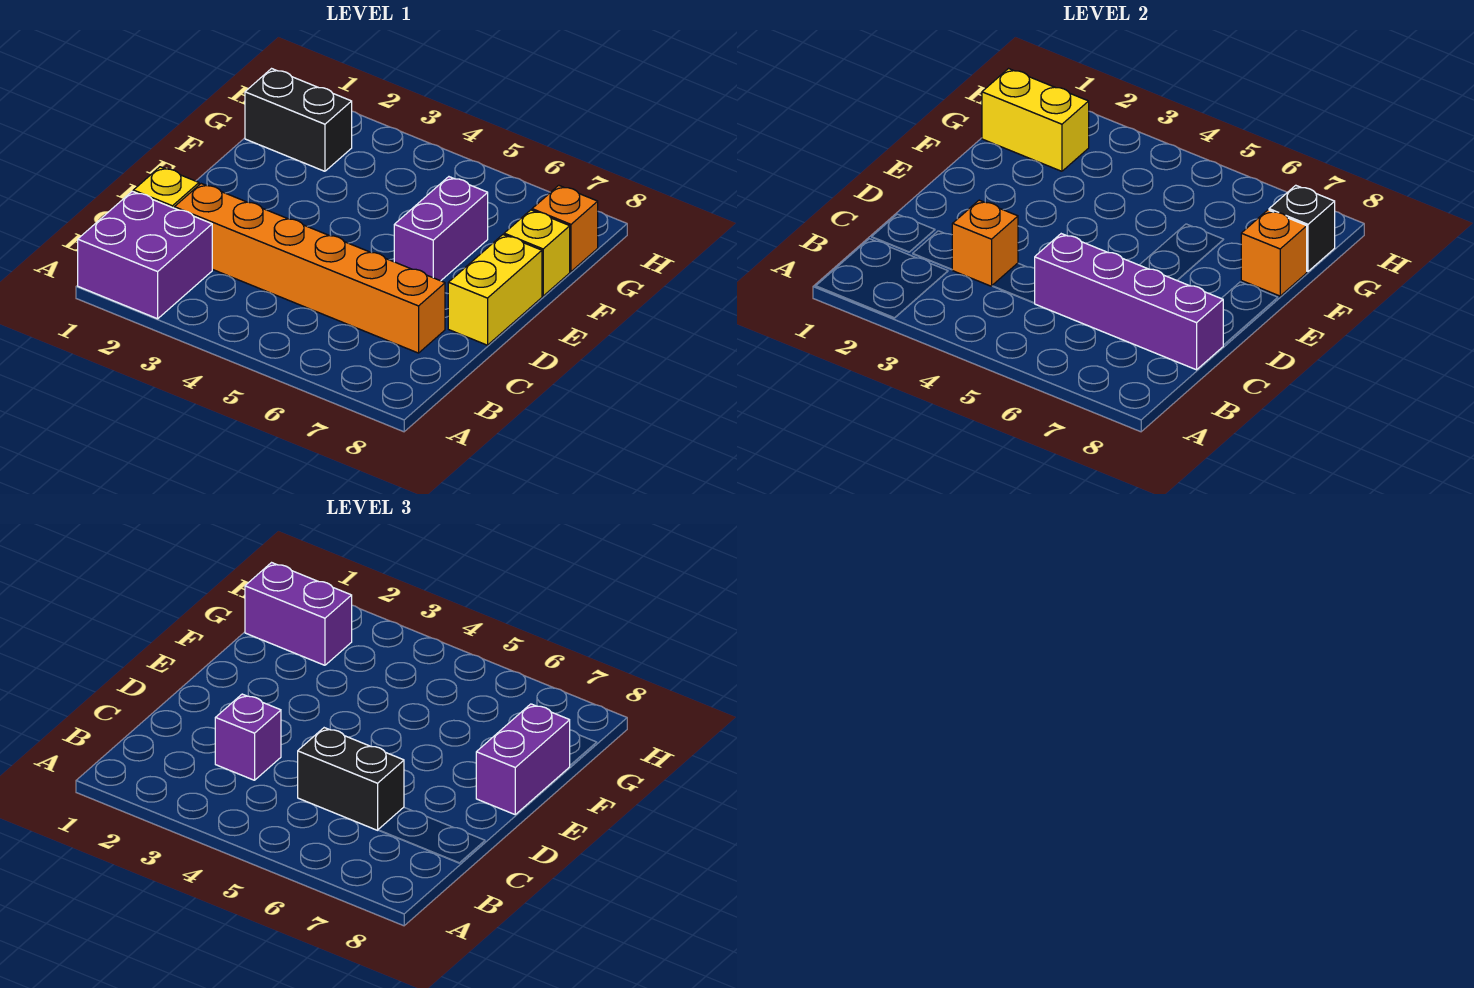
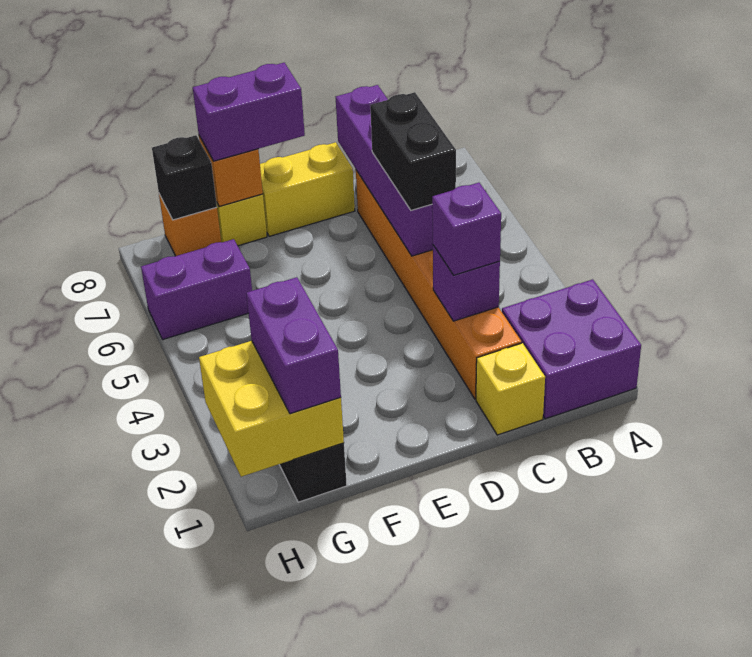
orange 1x1 brick [952,200,1018,286] -> purple 1x1 brick [433,245,500,321]
purple 1x2 brick [394,177,488,281] -> purple 1x2 brick moved to [141,239,252,340]
yellow 1x2 brick [982,69,1089,171] -> yellow 2x2 brick [199,341,344,477]

